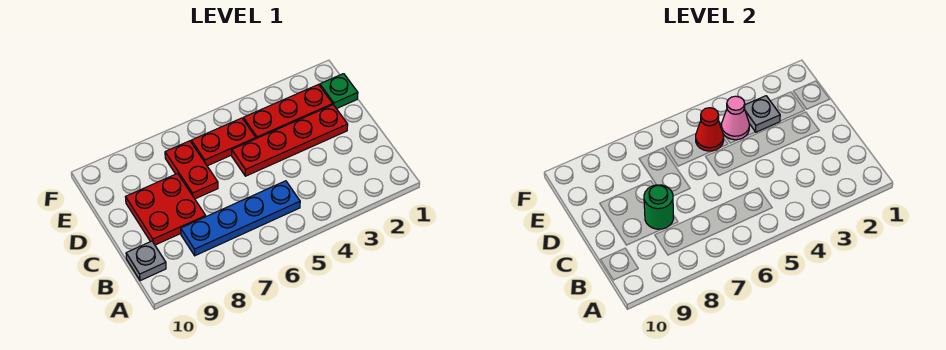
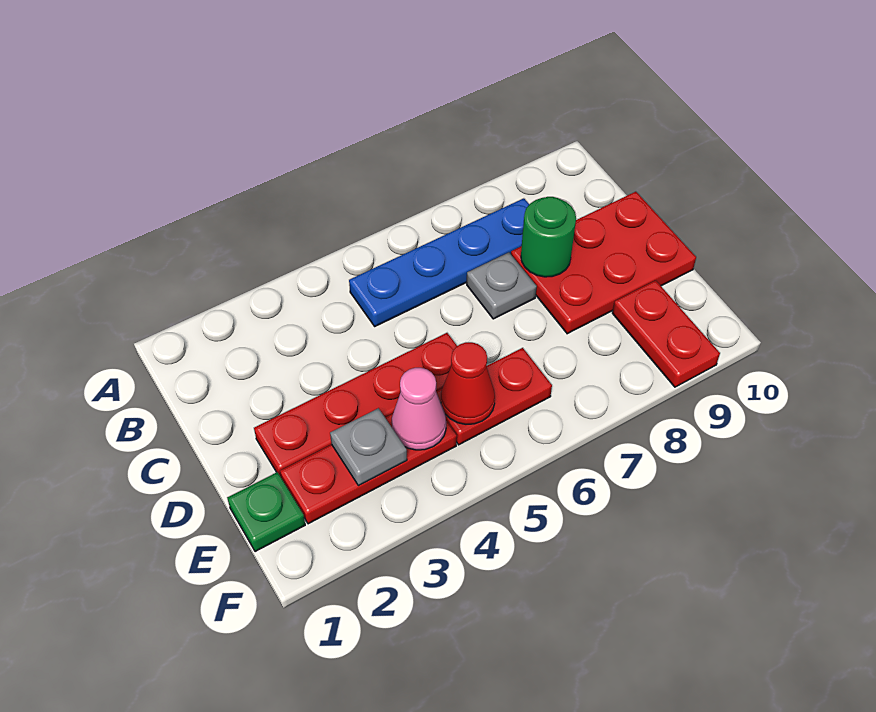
grey 1x1 plate [126,241,166,281] -> grey 1x1 plate moved to [467,252,537,319]
red 2x2 plate [126,173,206,245] -> red 2x3 plate [511,192,696,334]
red 1x2 plate [165,141,218,199] -> red 1x2 plate moved to [612,280,720,387]

